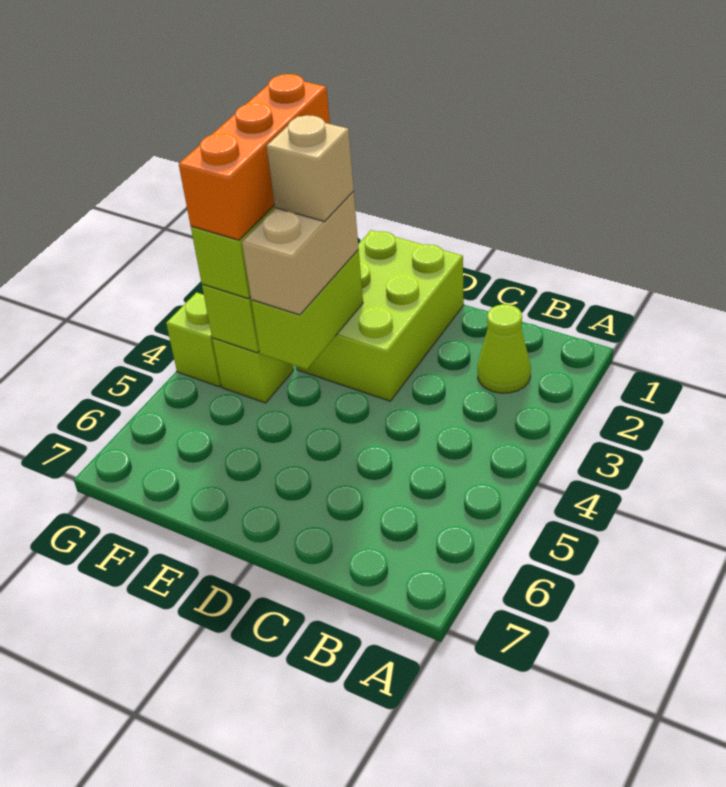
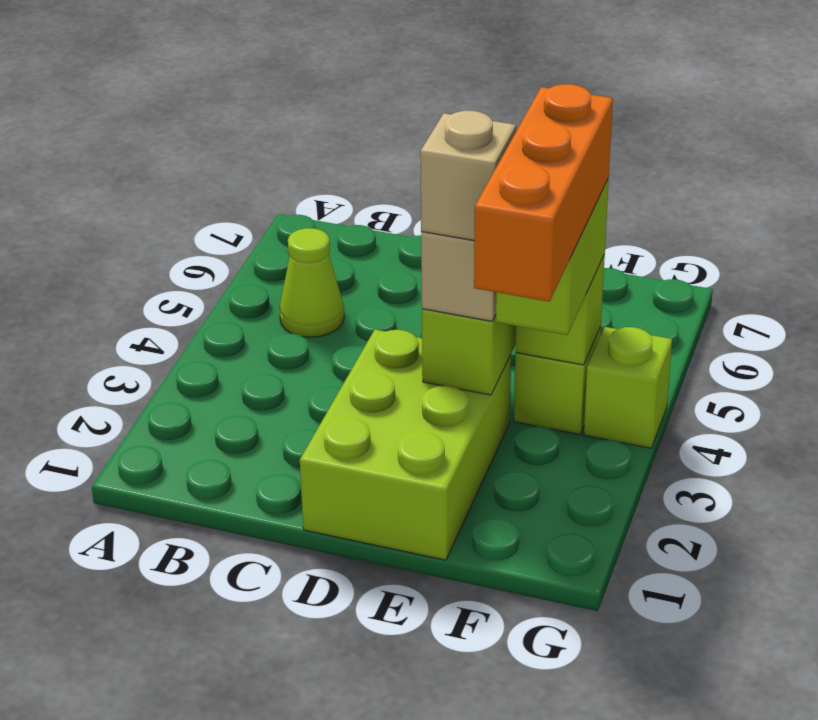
lime 1x1 cone [478,304,531,393] -> lime 1x1 cone moved to [280,228,344,337]

